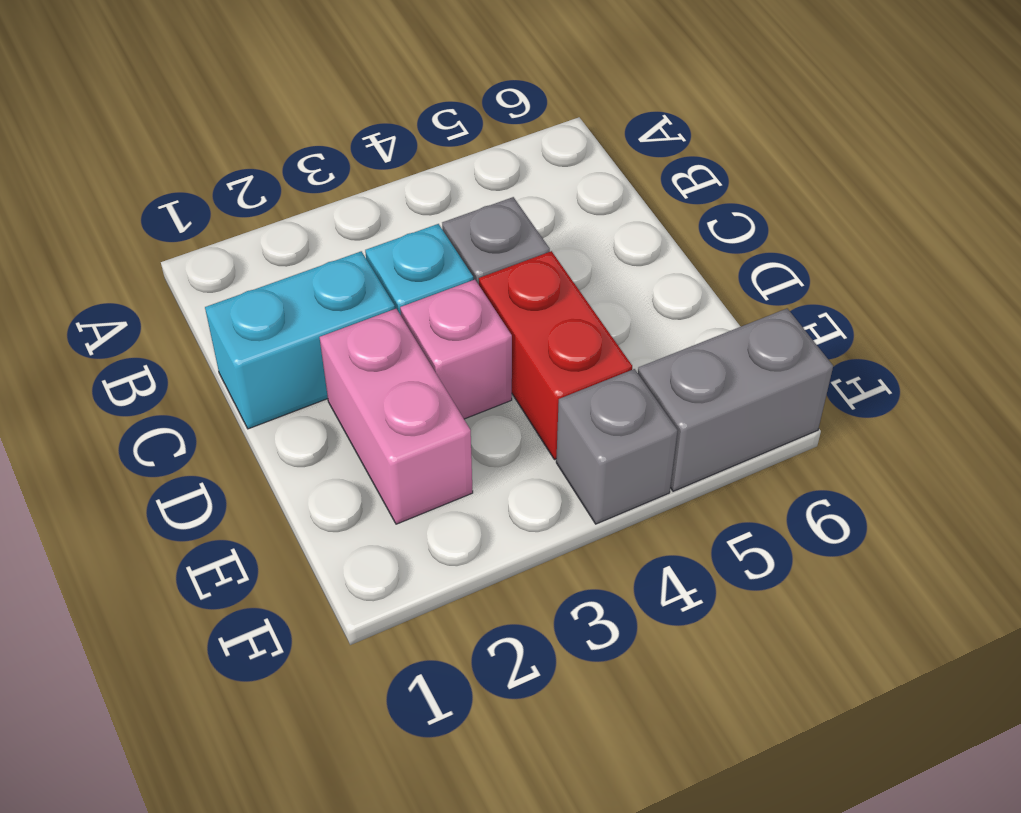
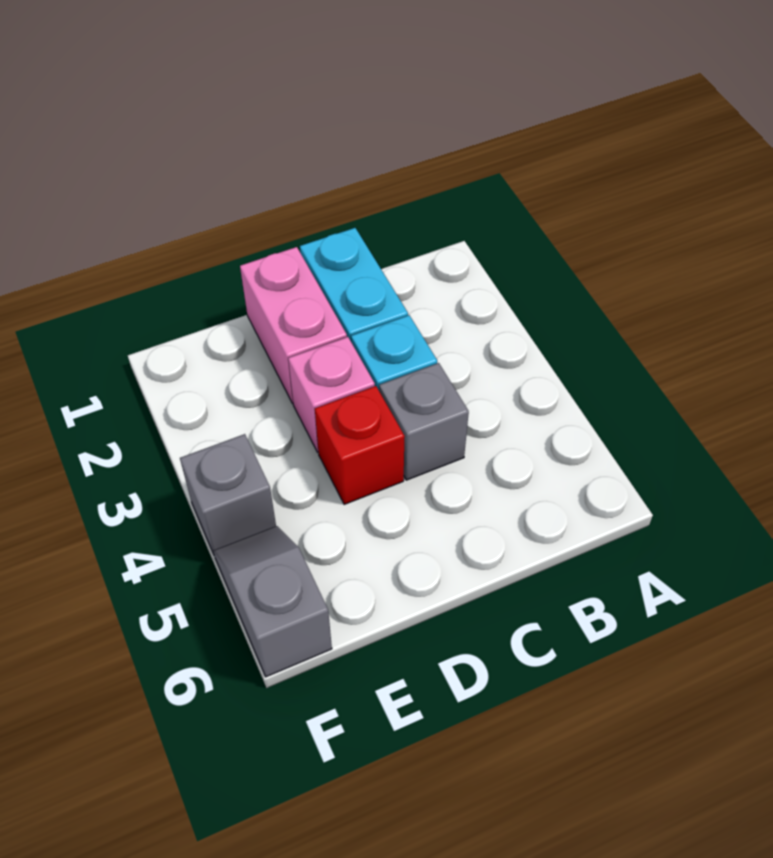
pink 1x2 brick [320,309,473,524] -> pink 1x2 brick turned to [240,247,347,403]
red 1x2 brick [479,251,632,460] -> red 1x1 brick [315,386,405,505]
grey 1x2 brick [638,308,833,491] -> grey 1x2 slope [214,526,332,677]

